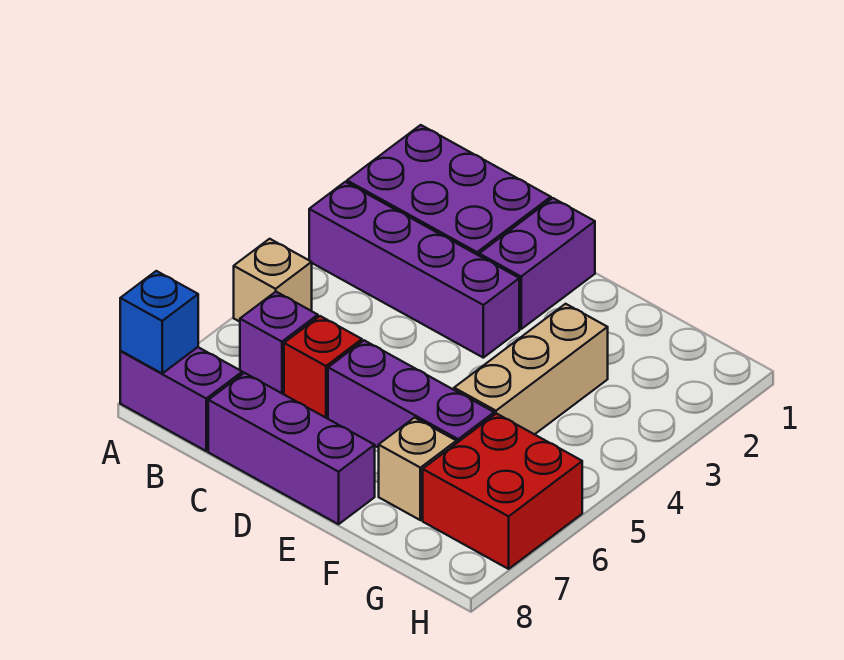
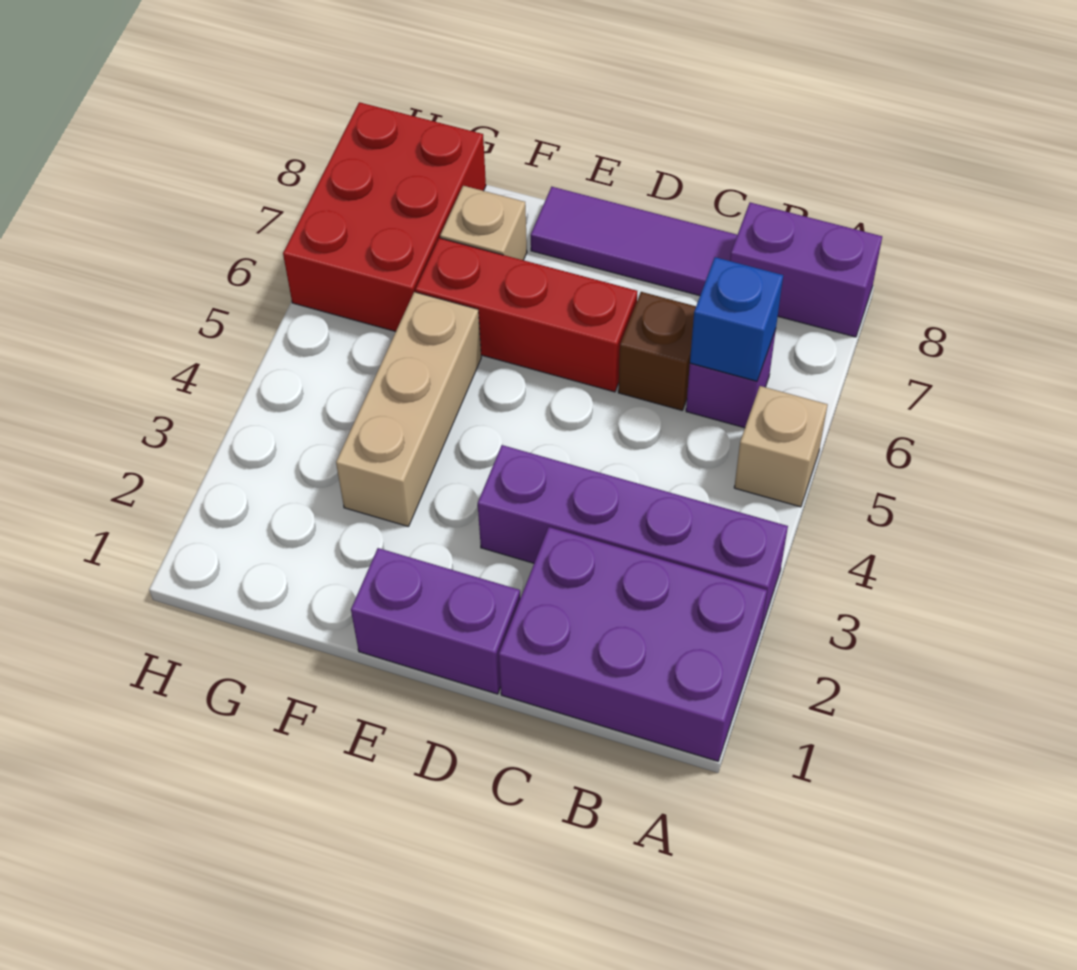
blue 1x1 brick [120,271,198,373] -> blue 1x1 brick moved to [690,257,783,381]
red 1x1 brick [284,316,362,418] -> brown 1x1 brick [618,292,696,410]
purple 1x3 brick [208,373,375,524] -> purple 1x3 tile [531,187,737,296]
purple 1x2 brick [479,198,595,329] -> purple 1x2 brick turned to [351,548,520,694]
purple 1x3 brick [328,340,494,448] -> red 1x3 brick [415,238,637,392]
red 2x2 brick [423,414,582,569] -> red 2x3 brick [283,102,486,332]

